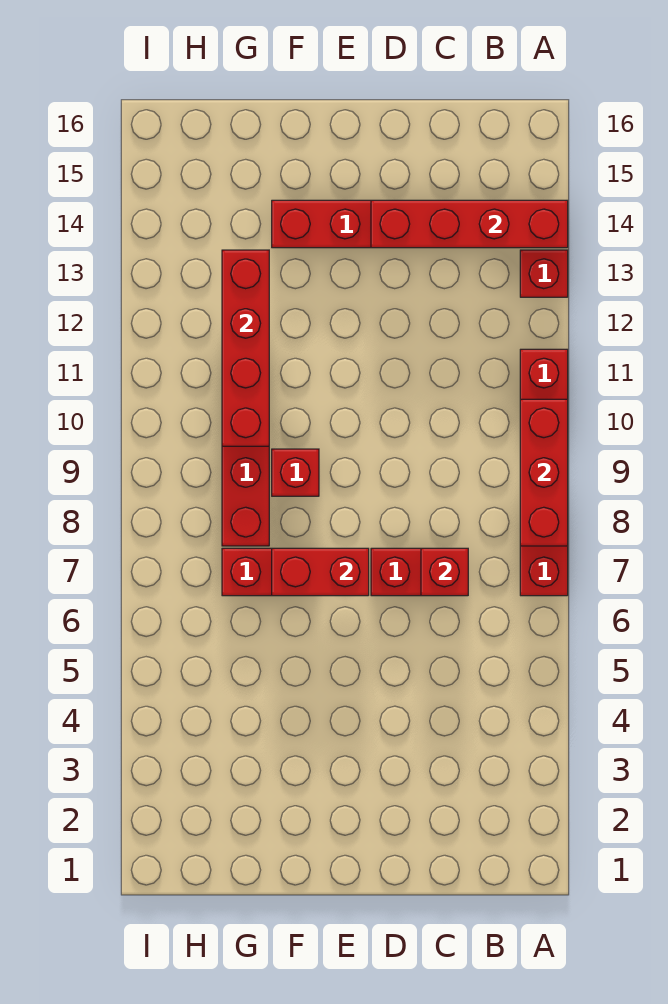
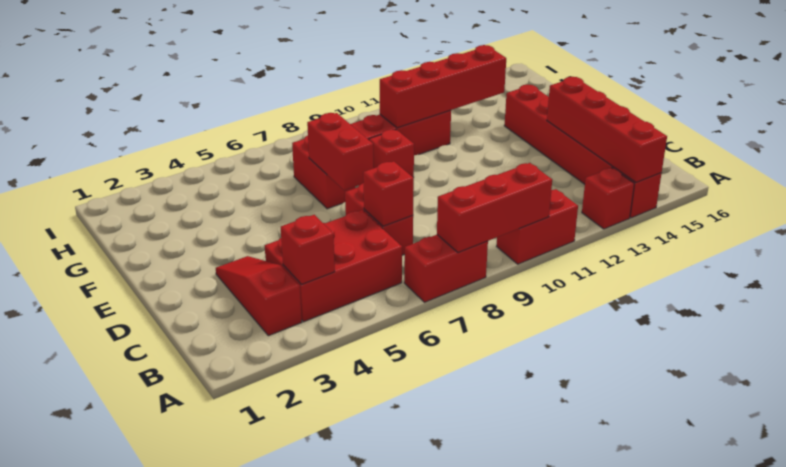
none -> red 1x3 slope [216,256,302,336]
none -> red 2x3 brick [265,210,402,322]
none -> red 1x1 brick [281,215,335,284]

